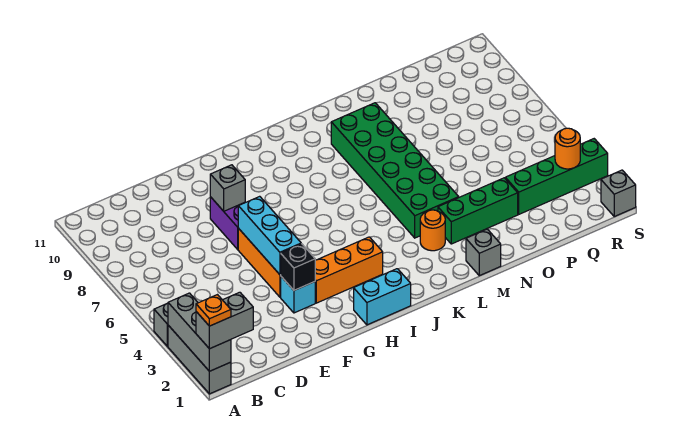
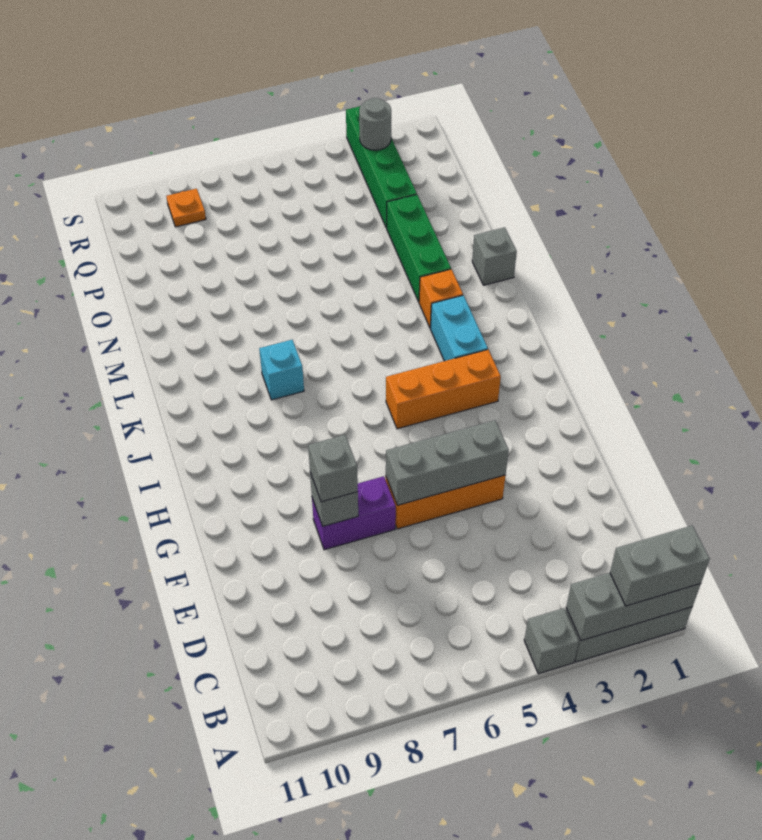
grey 1x2 brick [196,292,253,349] -> grey 1x2 brick turned to [610,525,710,606]
orange 1x1 plate [196,295,231,326] -> orange 1x1 plate moved to [166,189,206,227]
cyan 1x1 brick [281,277,315,313] -> cyan 1x1 brick moved to [259,340,304,400]
black 1x1 brick [280,244,315,290] -> none
cyan 1x3 brick [238,196,301,274] -> grey 1x3 brick [385,420,509,505]
orange 1x3 brick [315,237,383,303] -> orange 1x3 brick turned to [386,350,501,429]
cyan 1x2 brick [354,269,411,325] -> cyan 1x2 brick moved to [430,295,488,361]
orange 1x1 round brick [420,210,445,251] -> orange 1x1 brick [419,269,463,328]
green 2x6 brick [331,103,459,238] -> none
orange 1x1 round brick [555,128,580,169] -> grey 1x1 round brick [359,98,391,150]
grey 1x1 brick [601,170,636,216] -> grey 1x1 brick moved to [308,435,358,502]

